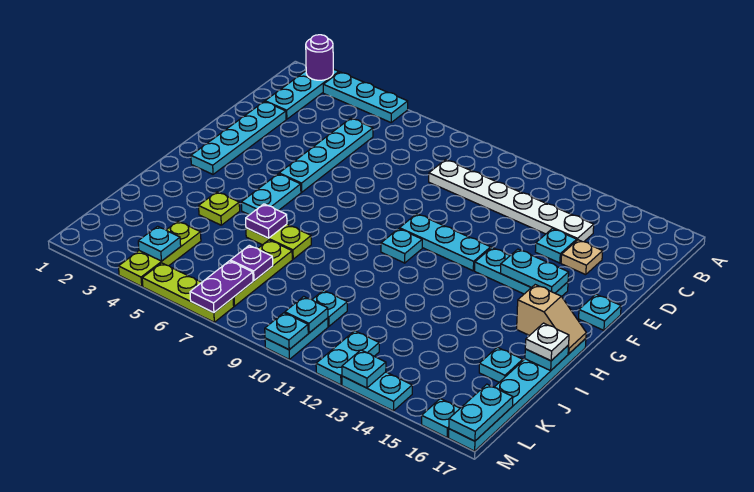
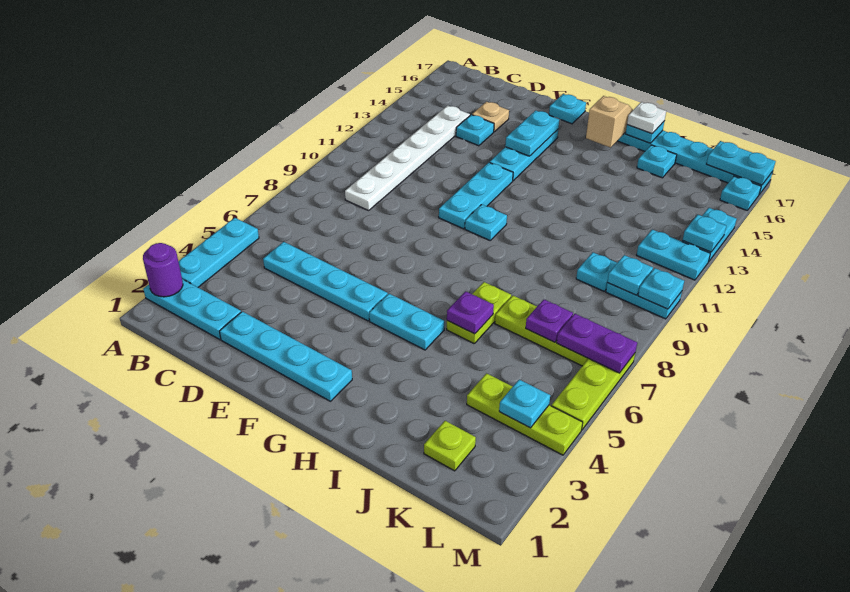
lime 1x1 plate [199,192,240,225] -> lime 1x1 plate moved to [424,421,476,471]

